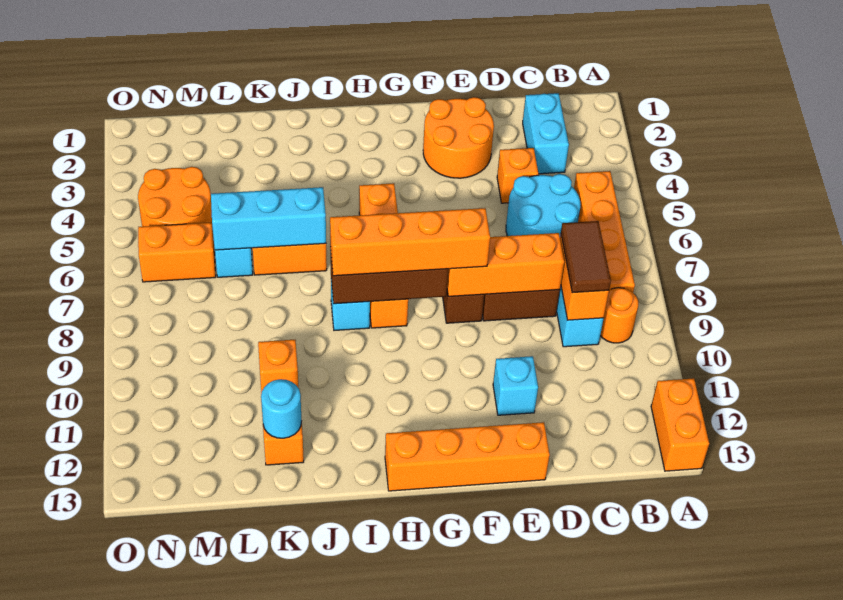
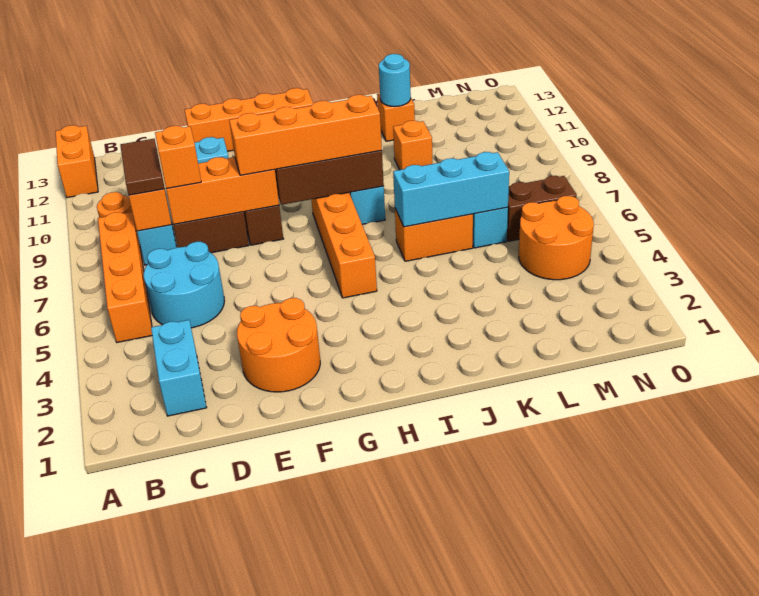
orange 1x1 brick [497,148,539,203] -> orange 1x1 brick moved to [155,126,201,189]
orange 1x2 brick [138,223,216,282] -> brown 1x2 brick [507,176,577,241]

